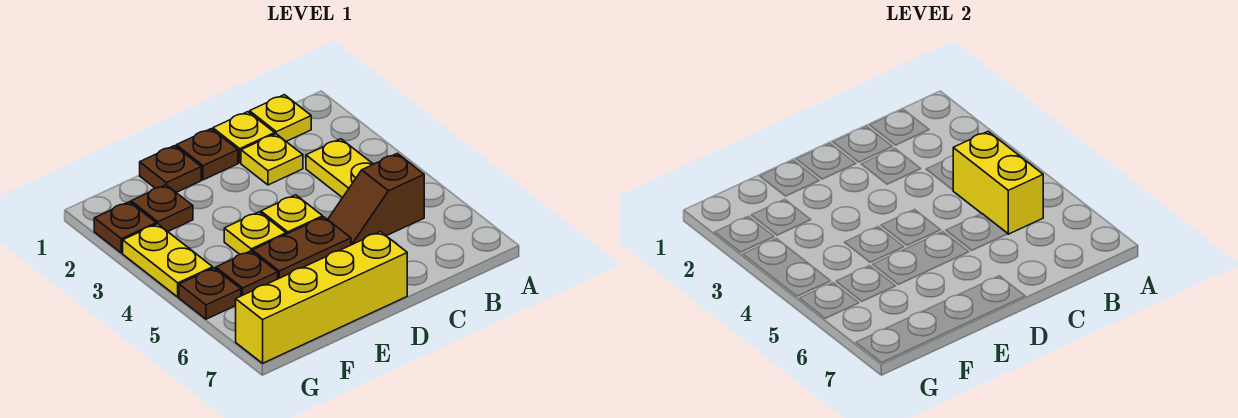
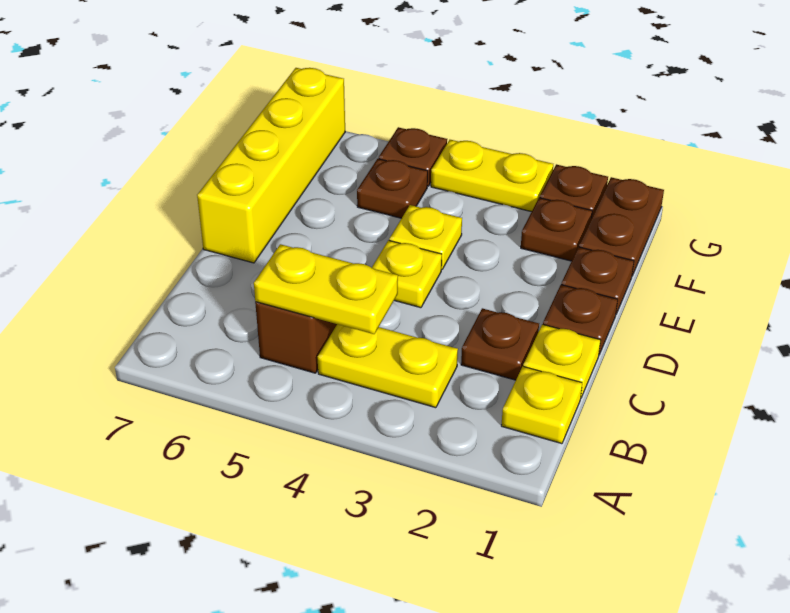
yellow 1x2 brick [953,132,1043,234] -> yellow 1x2 plate [254,244,398,334]
yellow 1x1 plate [241,134,303,185] -> brown 1x1 plate [461,308,539,380]
brown 1x2 plate [252,217,351,279] -> brown 1x2 plate moved to [579,177,664,276]

